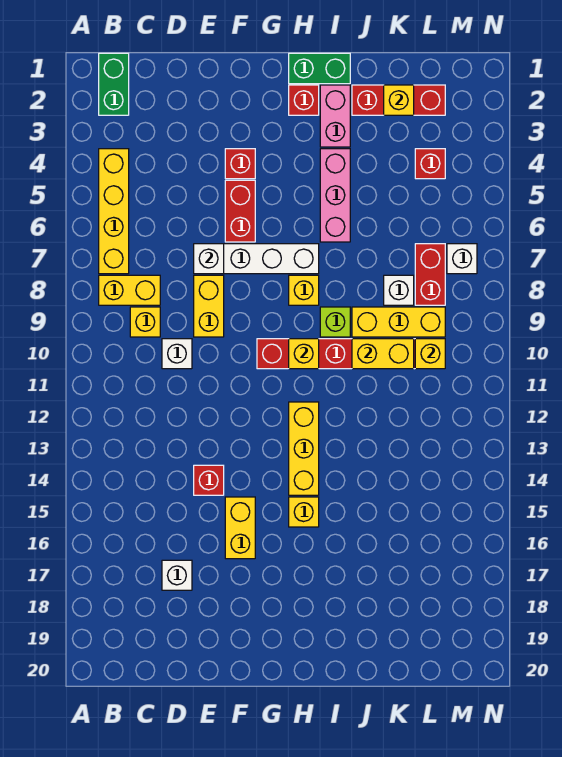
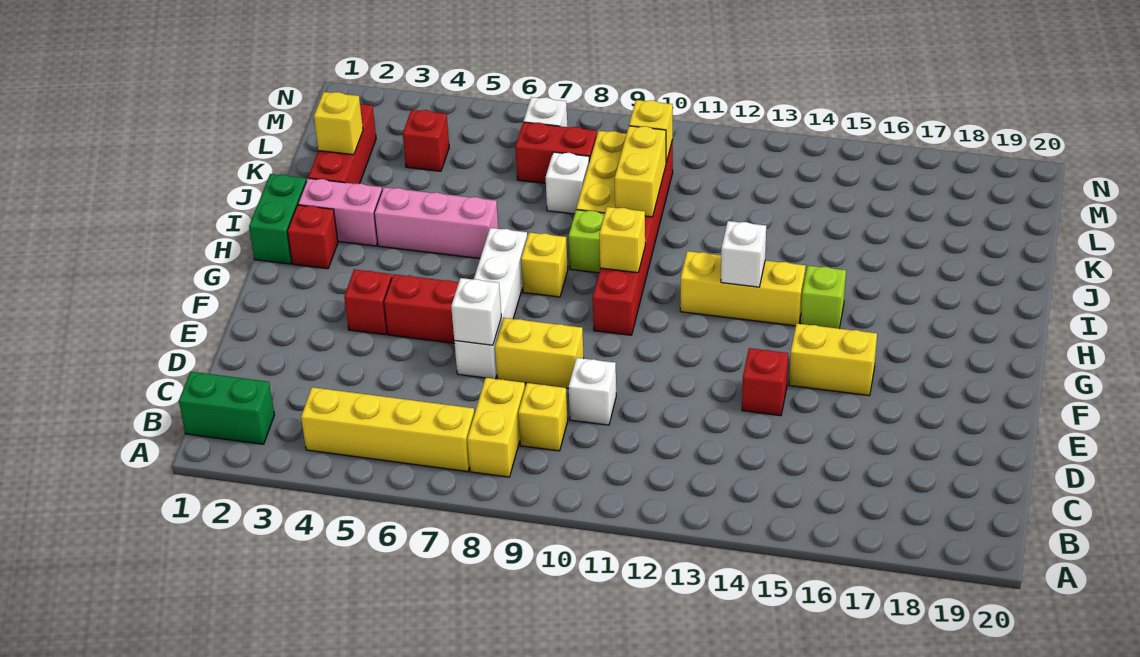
white 1x1 brick [162,560,192,590] -> white 1x1 brick moved to [721,221,766,287]
yellow 1x1 brick [289,497,319,527] -> lime 1x1 brick [801,266,846,329]

